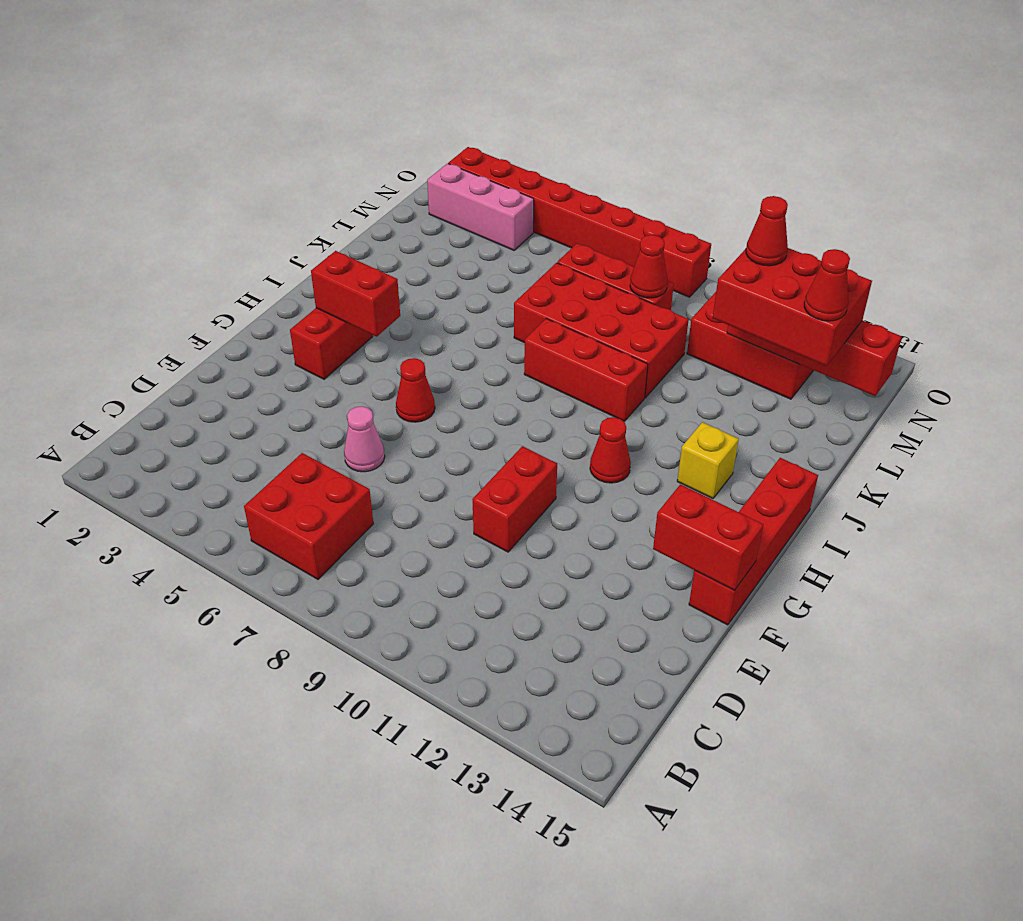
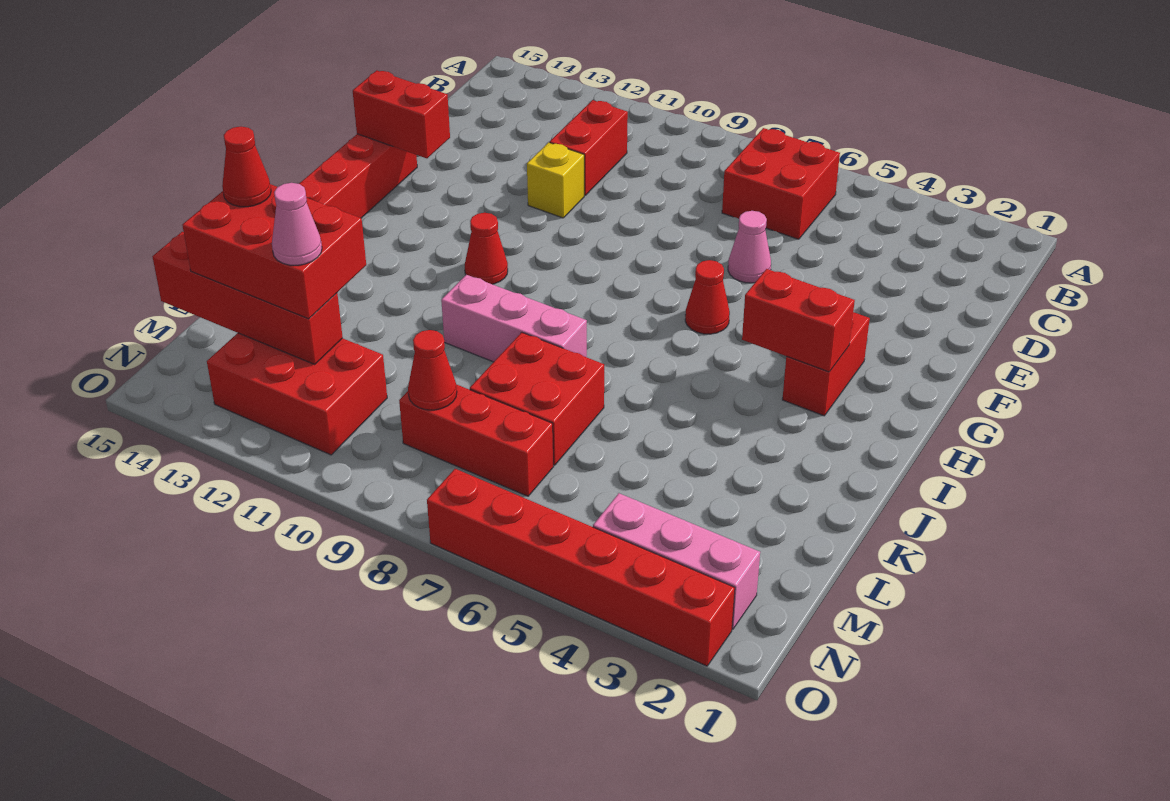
red 1x2 brick [472,446,557,552] -> red 1x2 brick moved to [550,100,628,195]
yellow 1x1 brick [677,422,739,499] -> yellow 1x1 brick moved to [527,143,584,218]
red 1x3 brick [524,319,648,421] -> pink 1x3 brick [441,275,587,362]
red 2x4 brick [514,263,689,398] -> red 2x2 brick [470,332,604,465]
red 1x1 cone [746,196,788,266] -> pink 1x1 cone [272,183,322,265]
red 1x8 brick [448,147,711,297] -> red 1x6 brick [427,469,735,666]

